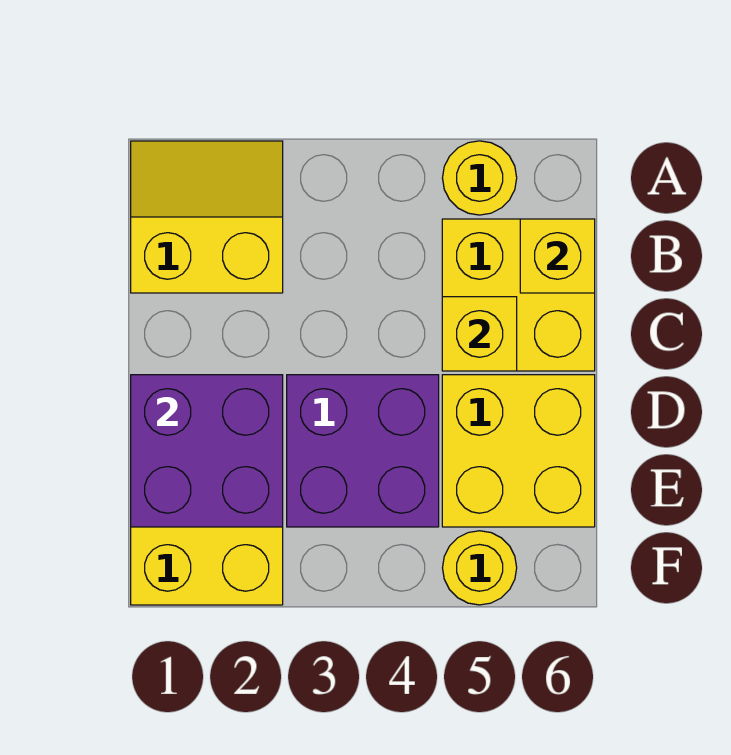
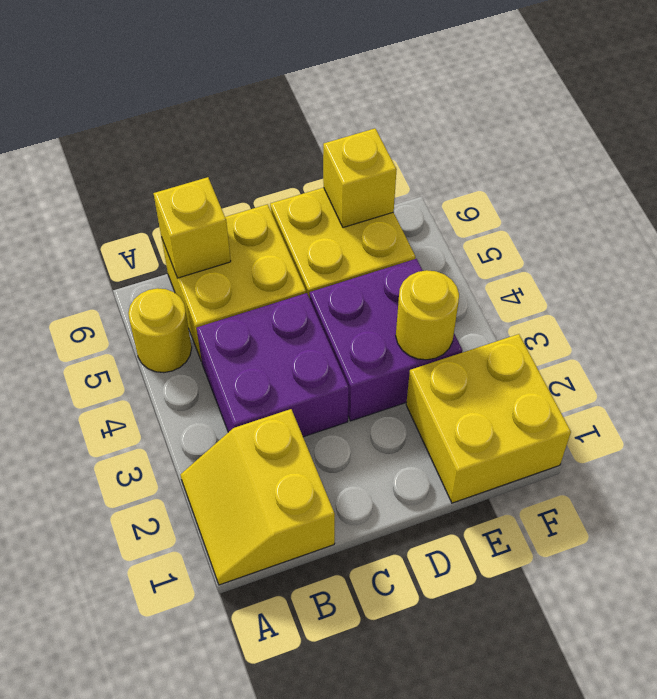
yellow 1x1 brick [442,297,517,371] -> yellow 1x1 brick moved to [323,129,397,228]
purple 2x2 brick [131,375,283,527] -> purple 2x2 brick moved to [197,293,349,437]
yellow 1x1 round brick [443,531,517,605] -> yellow 1x1 round brick moved to [396,270,459,360]

